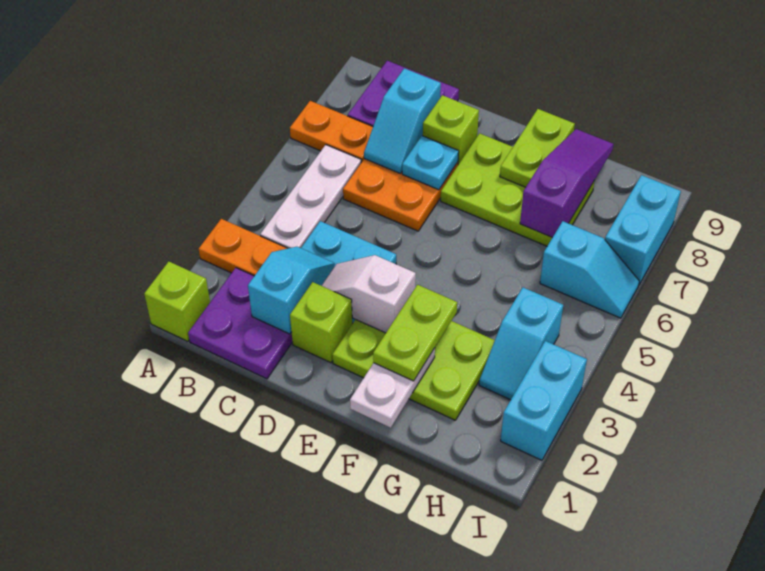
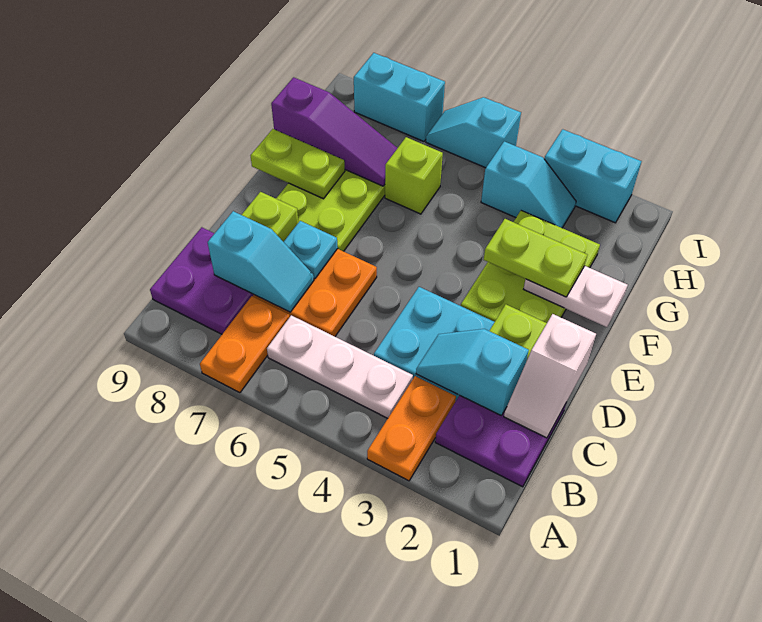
lime 1x1 brick [144,262,210,341] -> lime 1x1 brick moved to [385,137,443,214]
white 1x2 slope [322,255,416,333] -> white 1x2 slope moved to [504,314,596,438]
purple 1x3 slope [520,129,614,237] -> purple 1x3 slope turned to [271,77,397,186]
cyan 1x2 slope [540,221,639,318] -> cyan 1x2 slope turned to [426,97,521,168]

